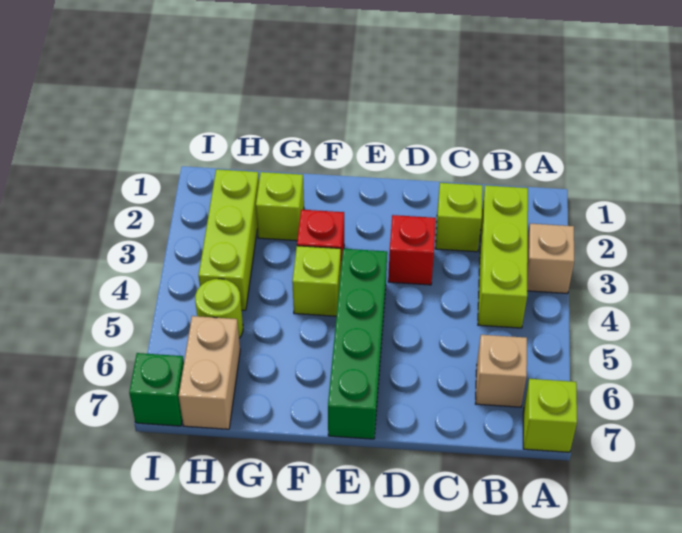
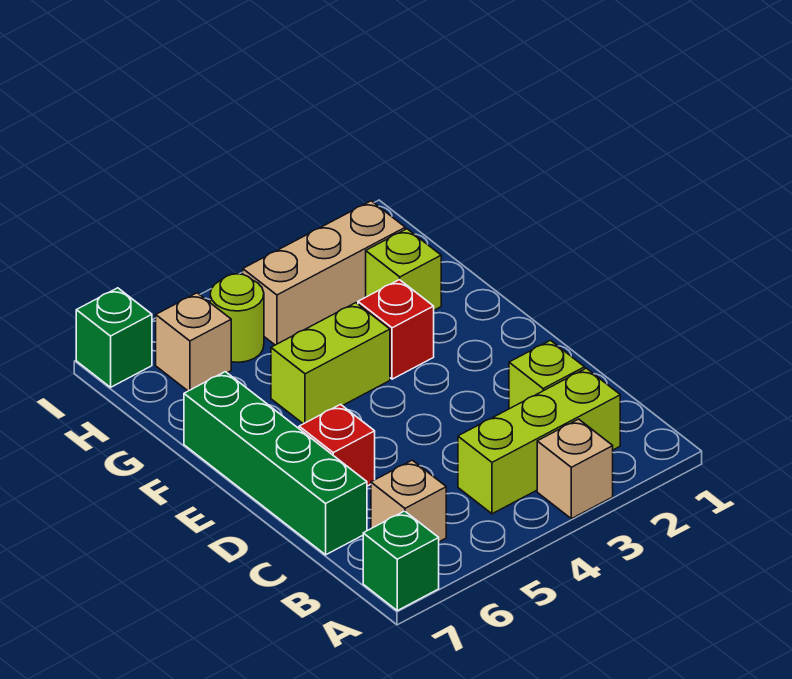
lime 1x1 brick [523,379,577,452] -> green 1x1 brick [363,511,439,611]
red 1x1 brick [388,215,436,285] -> red 1x1 brick moved to [299,404,375,486]
green 1x4 brick [328,249,387,439] -> green 1x4 brick turned to [184,372,367,555]
lime 1x1 brick [292,246,341,316] -> lime 1x2 brick [271,303,390,424]
lime 1x3 brick [199,169,259,310] -> tan 1x3 brick [243,201,405,345]
tan 1x2 brick [179,316,240,429] -> tan 1x1 brick [156,293,231,391]

